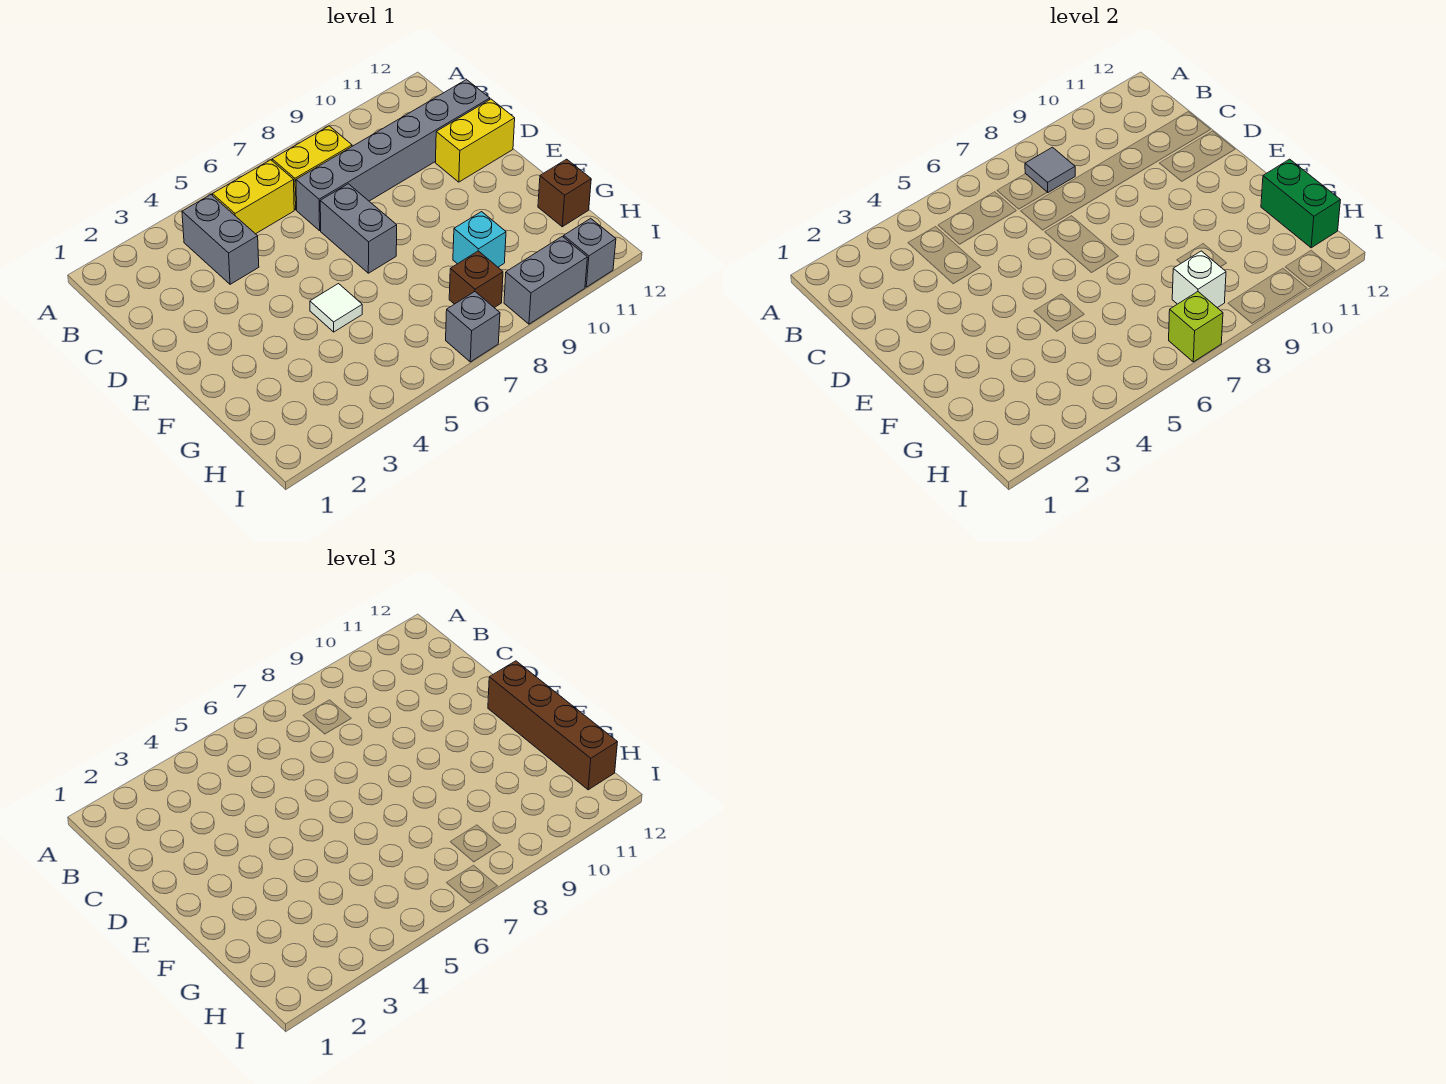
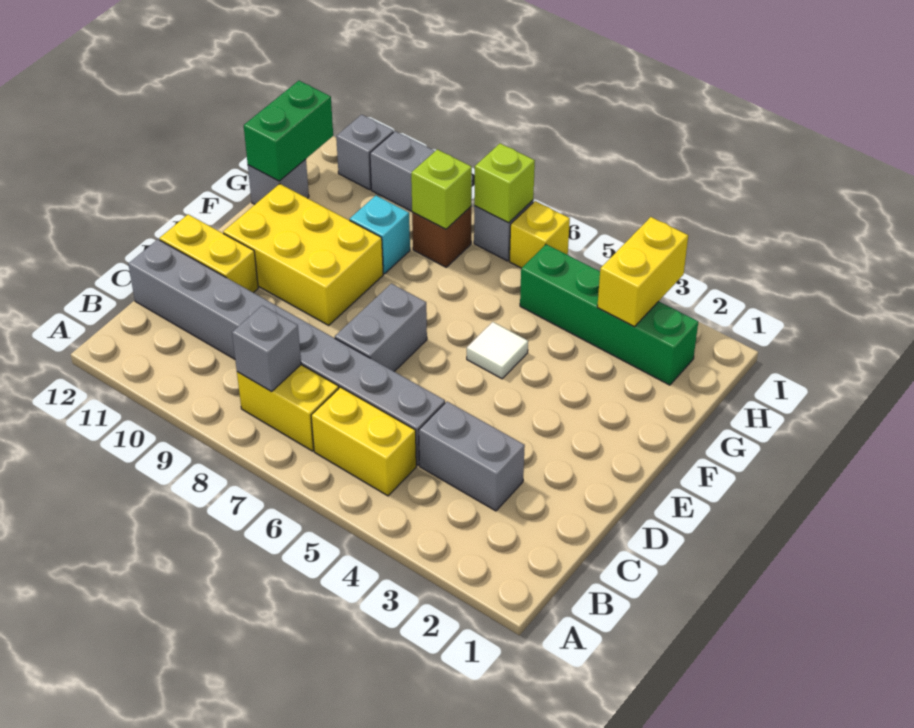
grey 1x2 brick [182,195,259,284] -> grey 1x2 brick turned to [419,402,525,511]
grey 1x1 tile [1025,147,1075,192] -> grey 1x1 brick [232,305,301,392]
grey 1x6 brick [296,80,490,231] -> grey 1x8 brick [128,239,445,465]
none -> yellow 2x3 brick [223,184,383,325]
brown 1x4 brick [488,661,617,790] -> none
brown 1x1 brick [538,159,591,227] -> grey 1x1 brick [248,159,309,204]
none -> green 1x4 brick [520,244,698,385]
none -> yellow 1x2 brick [597,217,688,327]
white 1x1 brick [1172,251,1226,308] -> lime 1x1 brick [411,149,472,229]
none -> yellow 1x1 brick [510,201,570,268]

